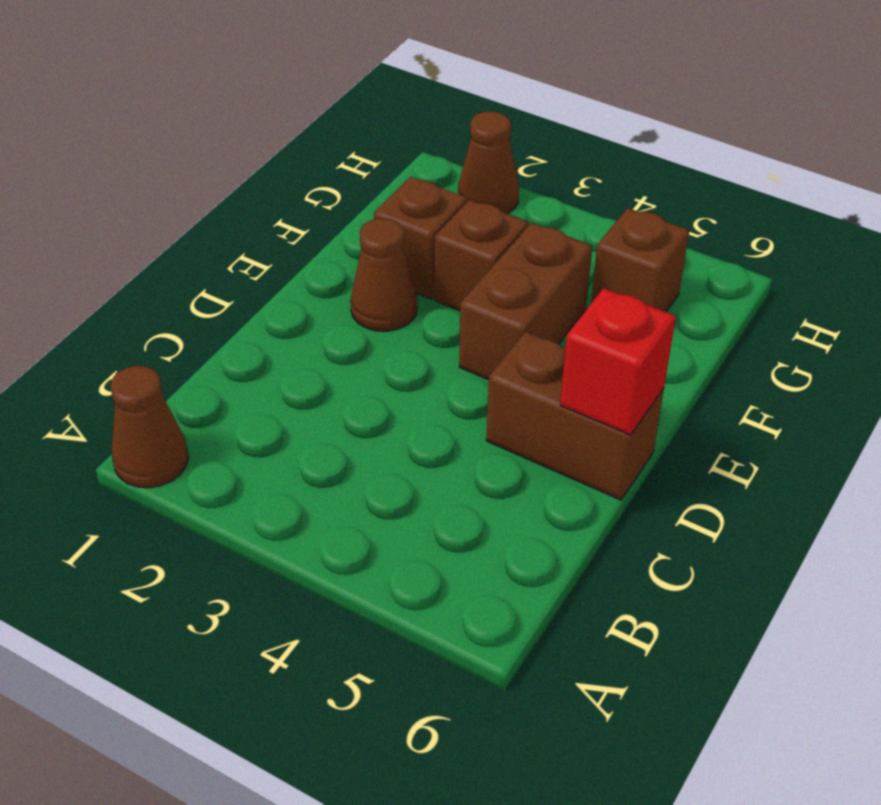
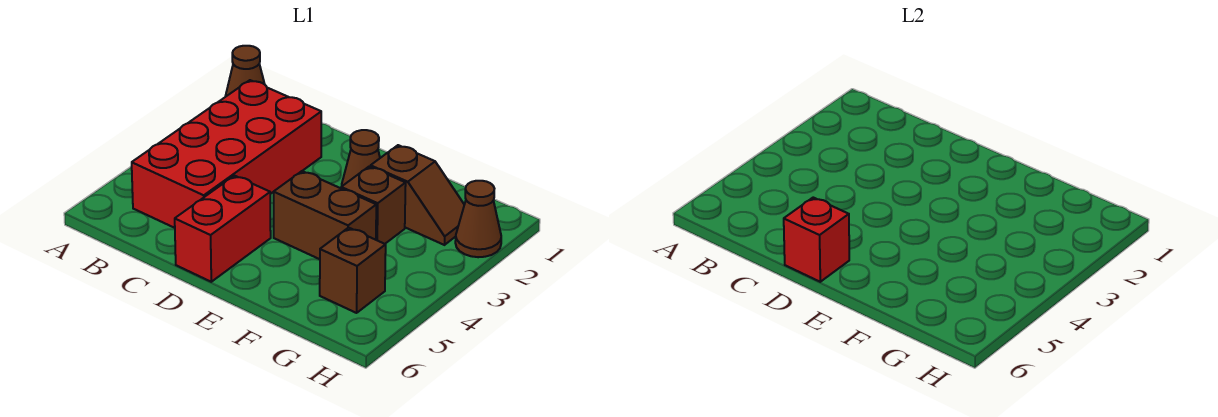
none -> red 2x4 brick [132,80,321,228]
brown 1x2 brick [486,332,664,500] -> red 1x2 brick [175,176,271,282]

